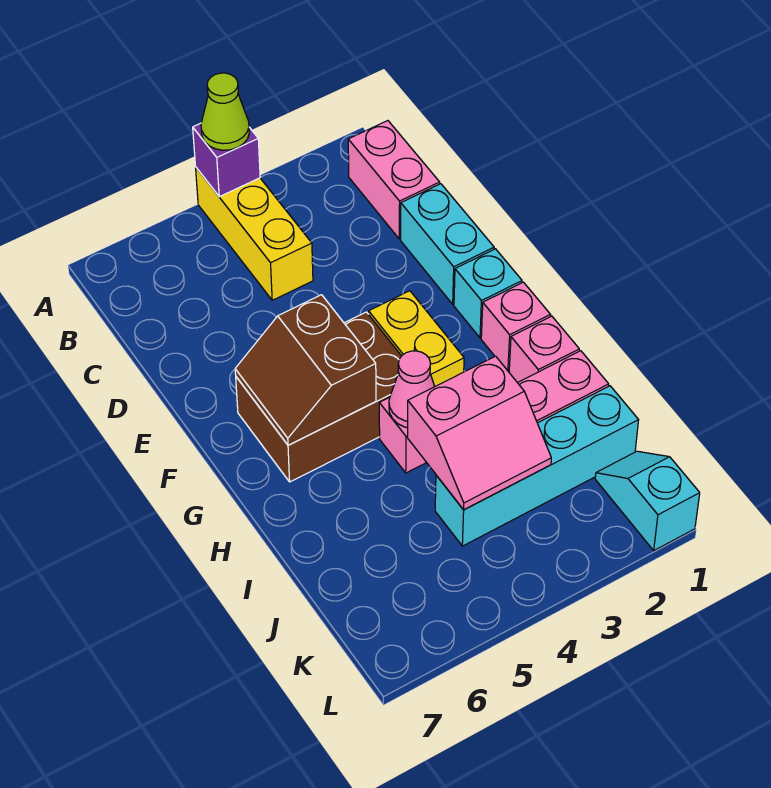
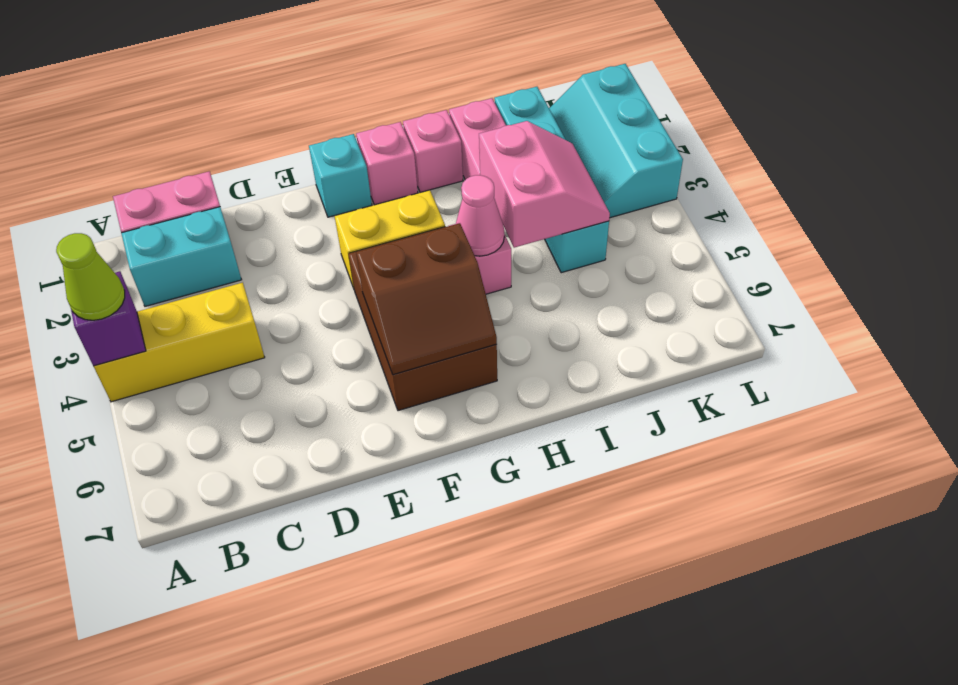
cyan 1x2 brick [401,184,494,304] -> cyan 1x2 brick moved to [121,207,242,306]
cyan 1x2 slope [595,451,700,550] -> cyan 2x3 slope [549,64,683,218]

